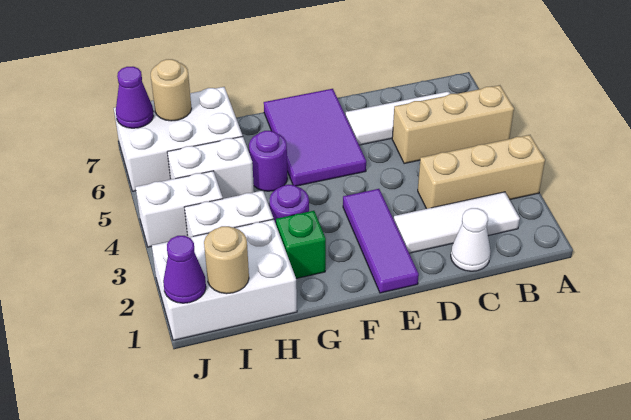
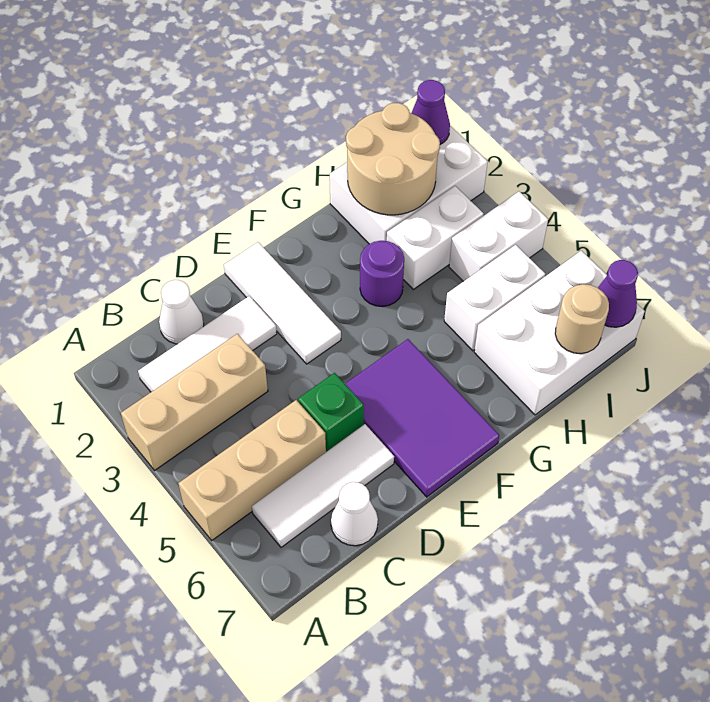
none -> white 1x1 cone [331,482,378,546]
purple 1x3 tile [343,189,419,293] -> white 1x3 tile [224,242,341,364]
green 1x1 brick [276,211,326,278] -> green 1x1 brick moved to [298,373,364,452]
purple 1x1 round brick [249,131,287,191] -> none
tan 1x1 round brick [204,226,249,294] -> tan 2x2 round brick [346,103,440,215]

